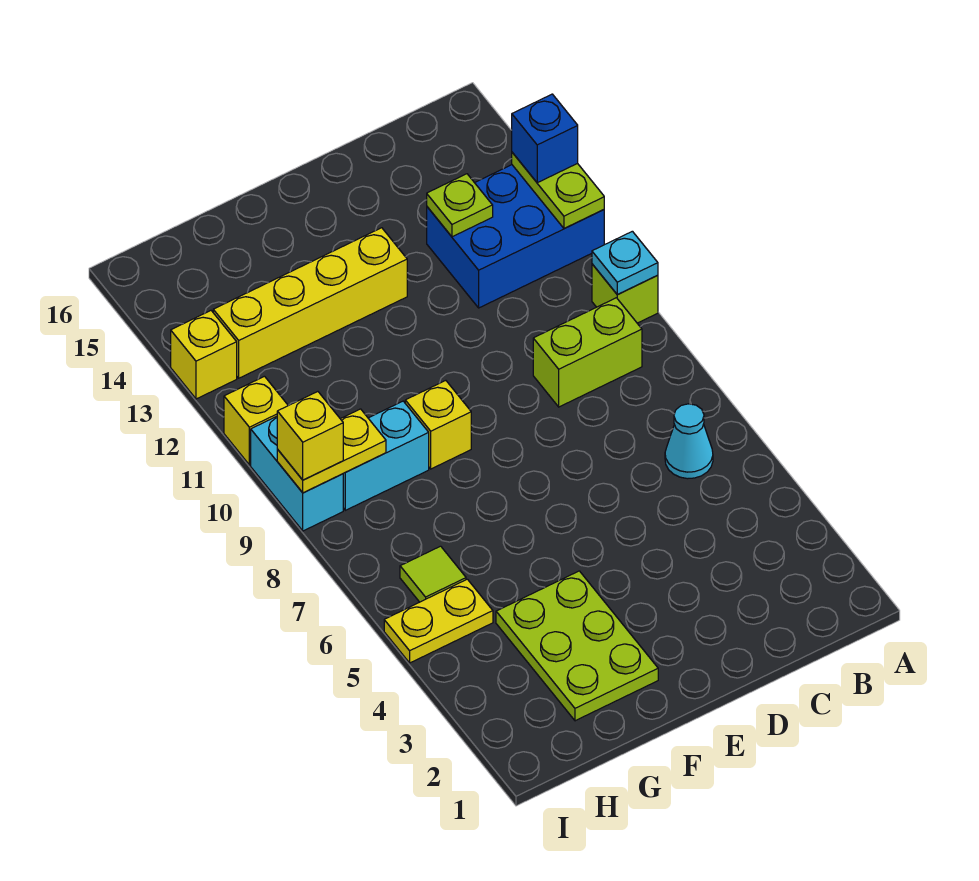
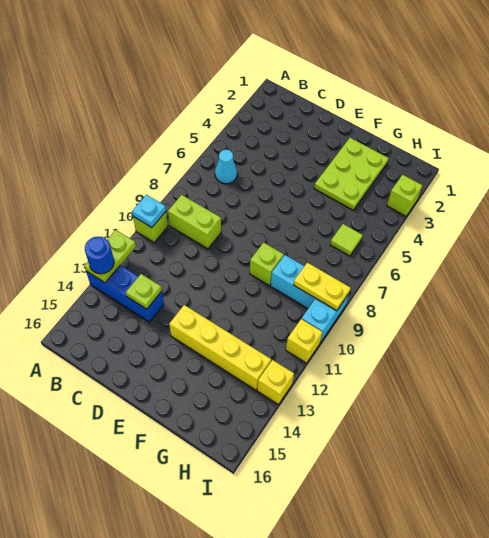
blue 2x3 brick [427,165,604,308] -> blue 1x3 brick [86,265,164,322]
blue 1x1 brick [512,94,578,183] -> blue 1x1 round brick [85,236,114,274]
yellow 1x1 brick [405,381,471,469] -> lime 1x1 brick [250,243,284,285]
yellow 1x2 plate [384,579,493,663] -> none
none -> lime 1x1 brick [387,175,423,216]
yellow 1x1 brick [277,392,343,480] -> none

